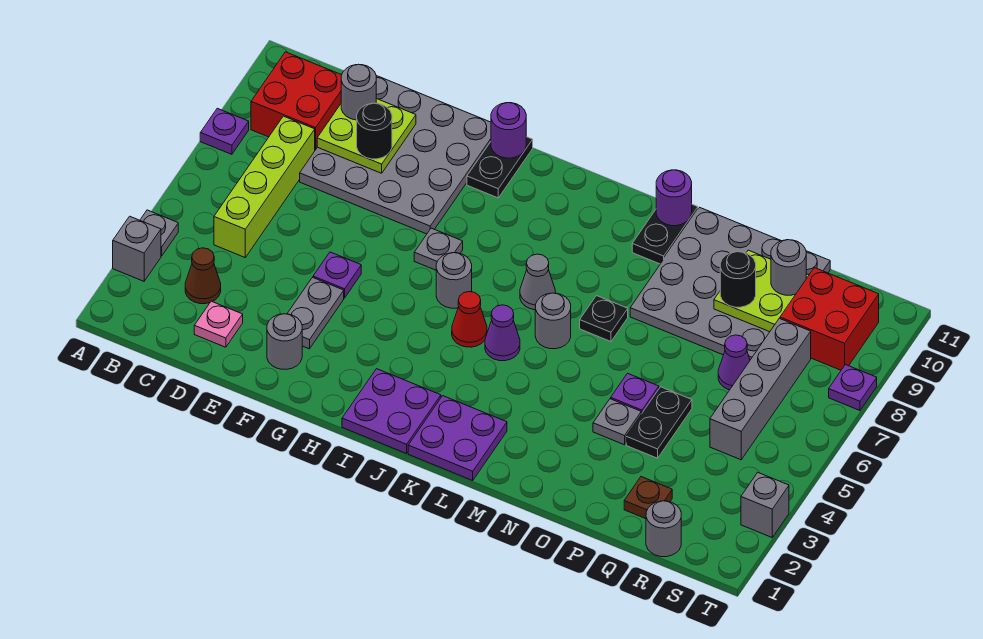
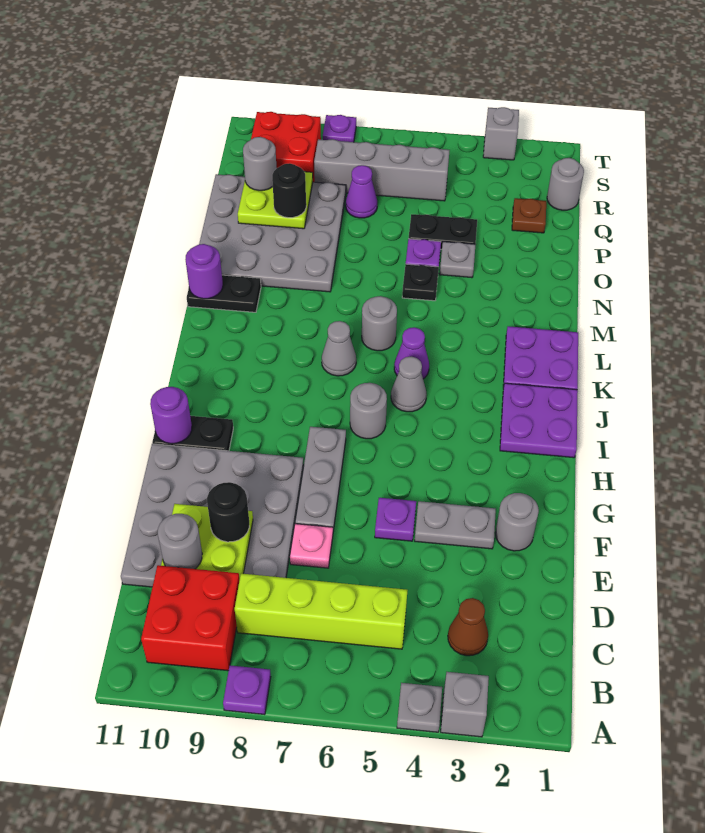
pink 1x1 plate [194,301,243,347] -> pink 1x1 plate moved to [290,524,333,568]
grey 1x1 plate [414,228,463,270] -> grey 1x3 plate [295,427,346,531]
red 1x1 cone [452,292,487,347] -> grey 1x1 cone [391,357,427,412]
black 1x1 plate [580,296,628,342] -> black 1x1 plate moved to [402,264,439,301]

